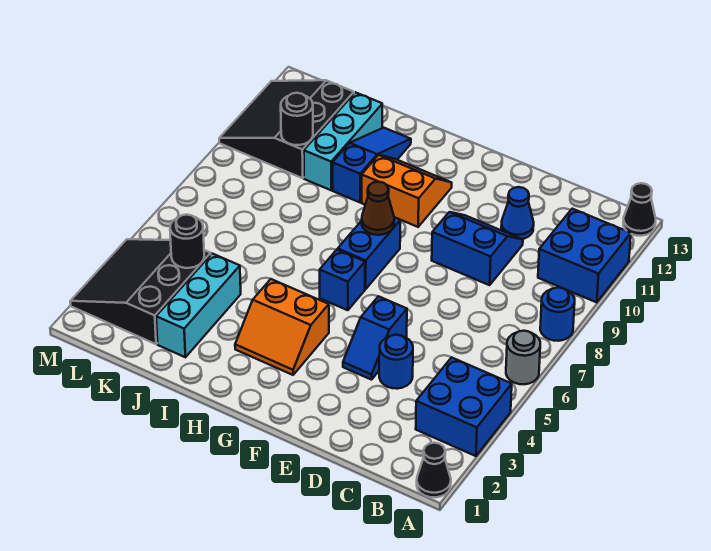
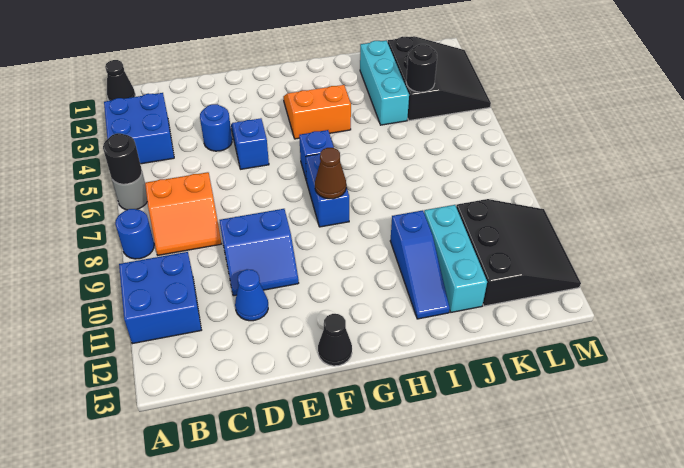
black 1x1 cone [623,183,656,236] -> black 1x1 cone moved to [318,314,352,366]
orange 2x2 slope [362,155,452,227] -> orange 2x2 slope moved to [145,172,222,255]
black 1x1 round brick [281,93,313,145] -> black 1x1 round brick moved to [103,133,142,184]

